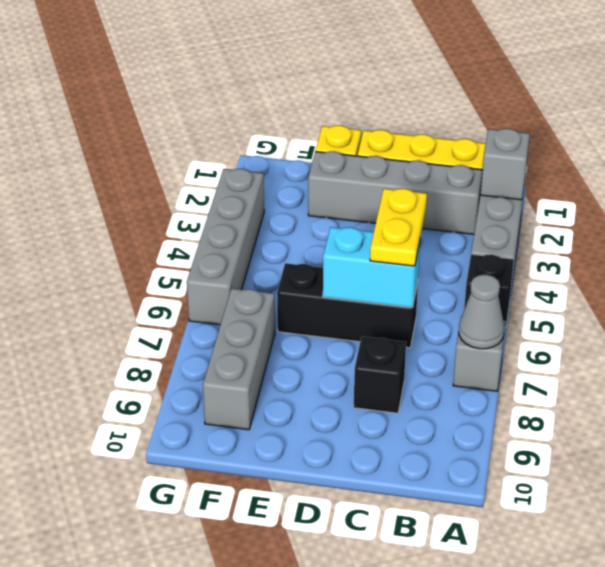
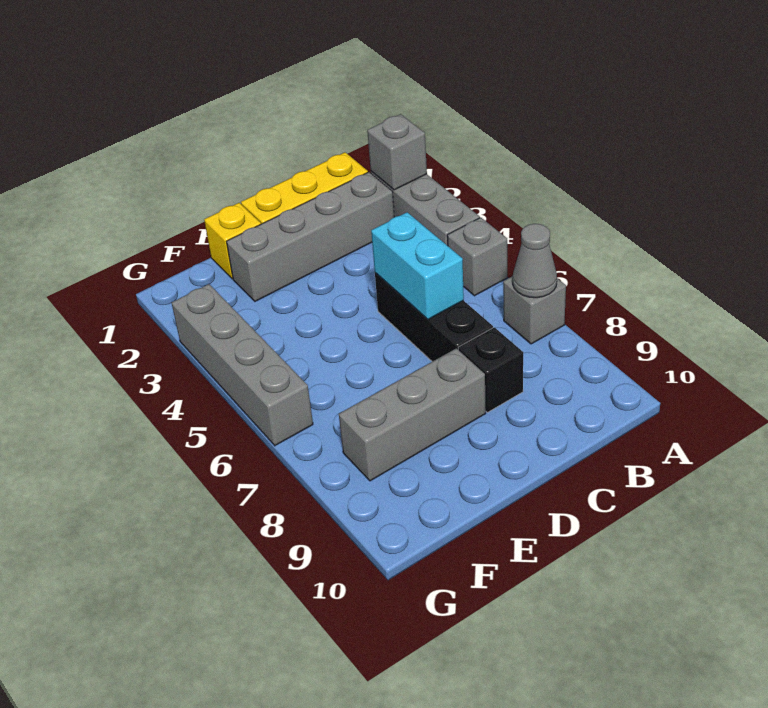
black 1x1 brick [464,254,514,327] -> grey 1x1 brick [447,218,507,296]
yellow 1x2 plate [370,188,427,266] -> none
black 1x3 brick [277,263,418,348] -> black 1x3 brick turned to [375,273,493,362]
cyan 1x2 brick [323,227,421,308] -> cyan 1x2 brick turned to [371,212,464,319]
grey 1x3 brick [203,289,275,430] -> grey 1x3 brick turned to [339,348,486,481]

